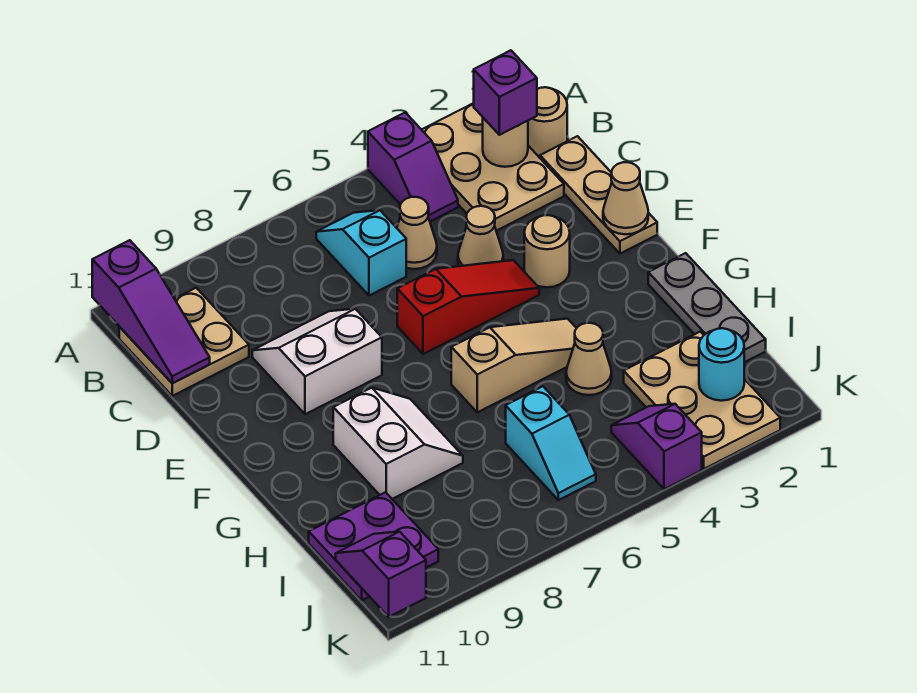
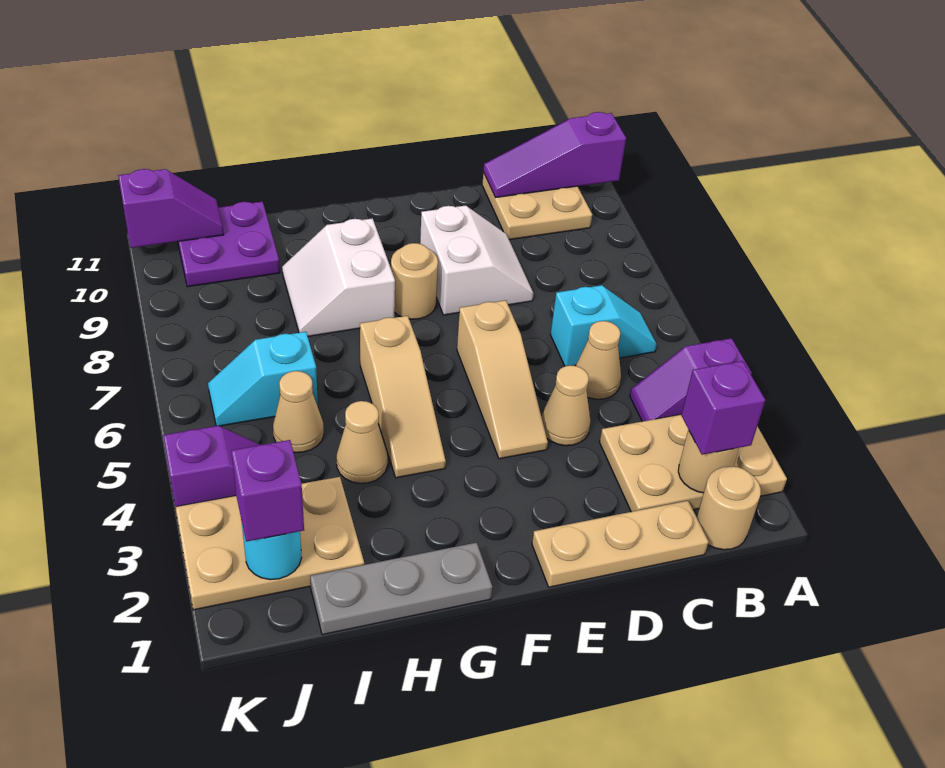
tan 1x1 cone [603,162,648,234] -> tan 1x1 cone moved to [273,371,324,453]
tan 1x1 round brick [524,215,570,287] -> tan 1x1 round brick moved to [391,243,438,319]
red 1x3 slope [397,260,539,354] -> tan 1x3 slope [457,300,548,459]
white 2x2 slope [333,388,463,499] -> white 2x2 slope turned to [282,218,395,336]
none -> purple 1x1 brick [231,440,304,542]

